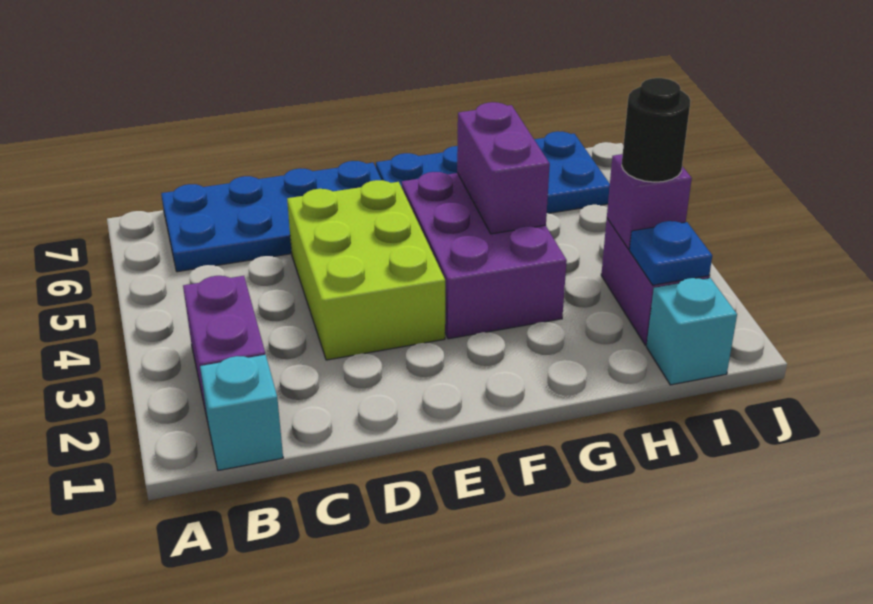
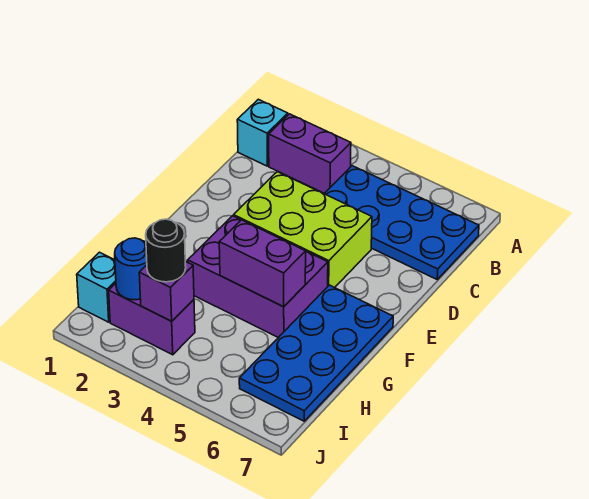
blue 2x4 plate [161,161,381,272] -> blue 2x4 plate turned to [324,166,479,279]
blue 1x1 plate [629,221,712,285] -> blue 1x1 round brick [115,238,147,300]

